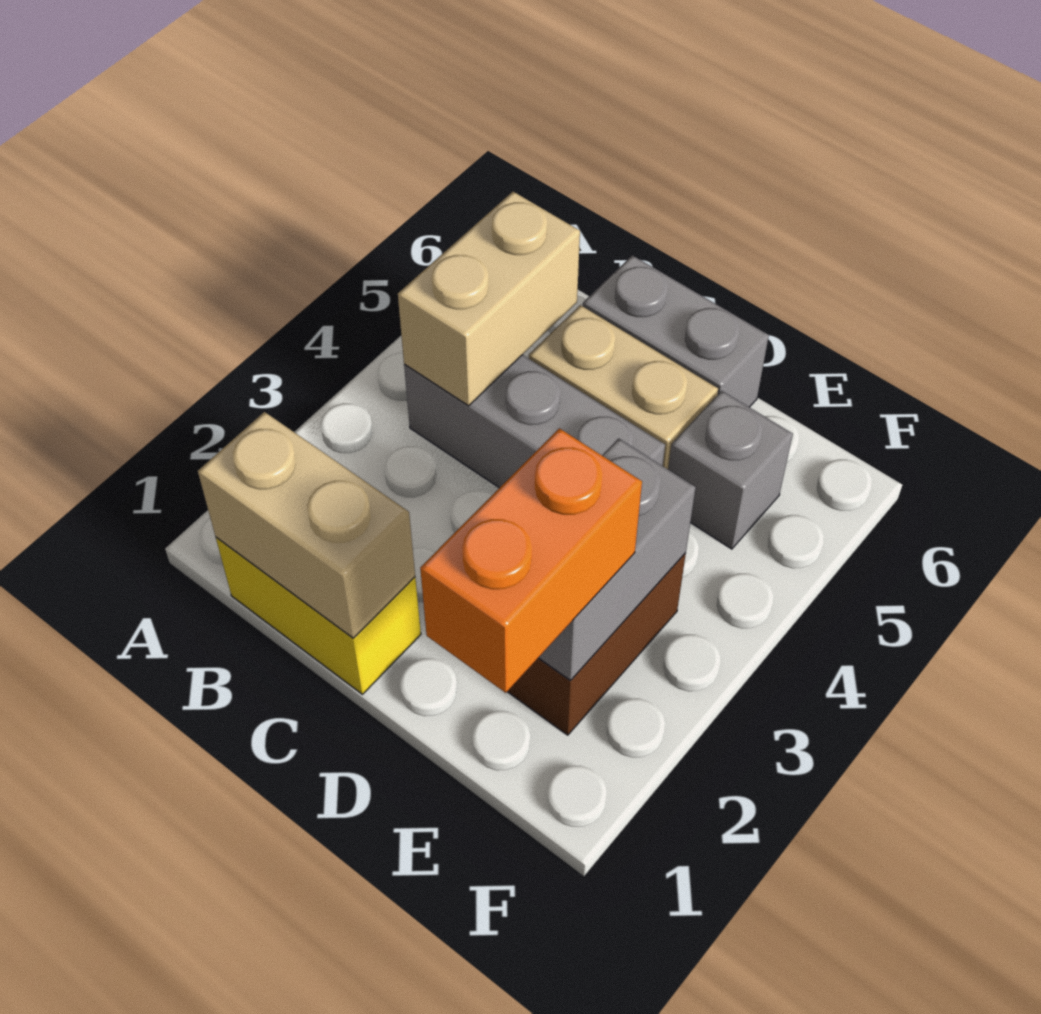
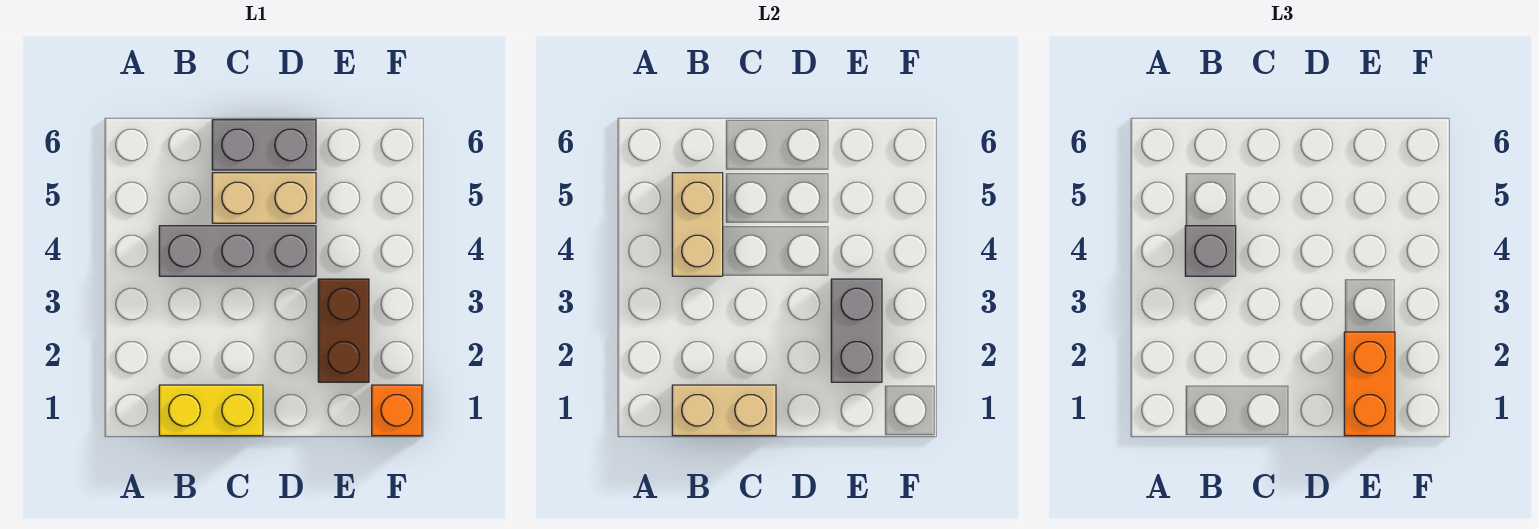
grey 1x1 brick [668,391,793,549] -> grey 1x1 brick moved to [1185,226,1236,276]
none -> orange 1x1 brick [372,385,422,436]

